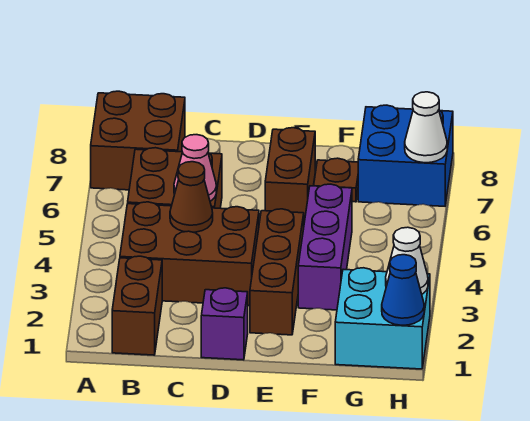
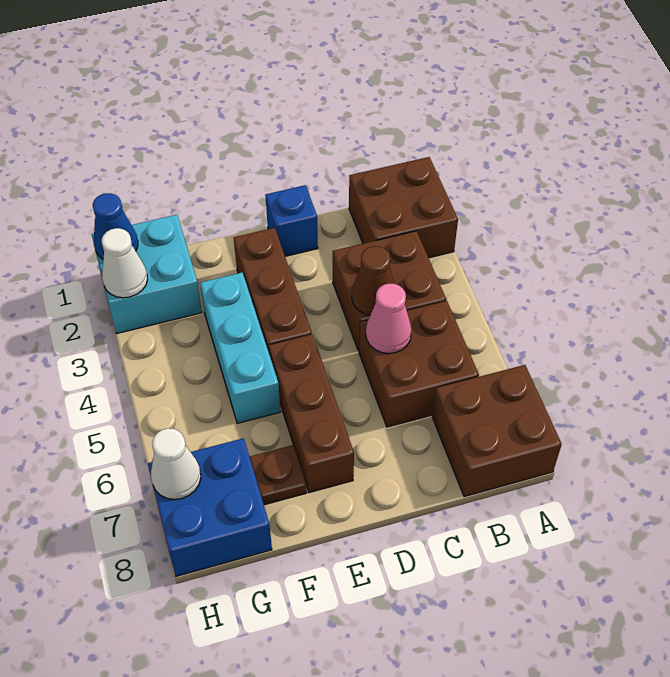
brown 1x2 brick [112,256,162,355] -> brown 2x2 brick [349,157,458,258]
brown 2x3 brick [120,202,259,306] -> brown 2x2 brick [333,231,446,351]
purple 1x1 brick [201,288,248,360] -> blue 1x1 brick [265,185,318,256]
brown 1x2 brick [265,128,315,222] -> brown 1x3 brick [269,334,354,493]
purple 1x3 brick [298,184,352,310] -> cyan 1x3 brick [200,273,281,423]

